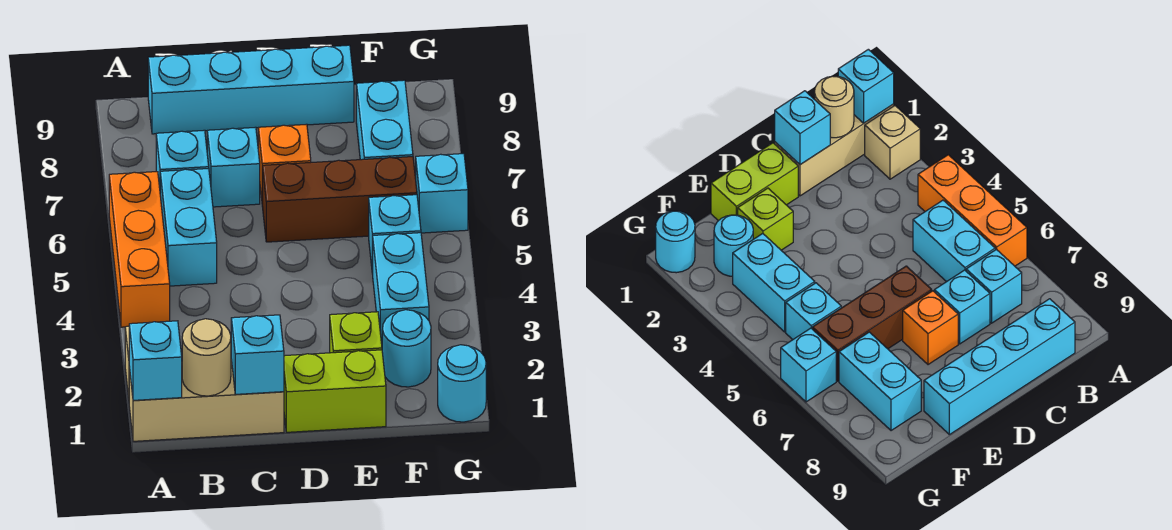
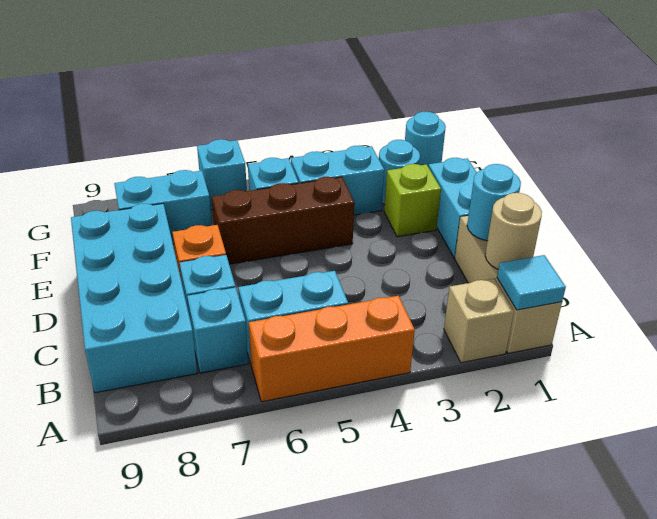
cyan 1x1 brick [129,321,182,400] -> cyan 1x1 tile [497,255,566,310]
cyan 1x4 brick [148,45,354,134] -> cyan 2x4 brick [71,204,197,393]
cyan 1x1 brick [231,315,284,394] -> cyan 1x1 round brick [467,164,521,241]
lime 1x2 brick [284,350,386,432] -> cyan 1x2 brick [428,158,477,258]
brown 1x3 brick [262,157,417,242] -> brown 1x3 brick turned to [212,177,354,264]

